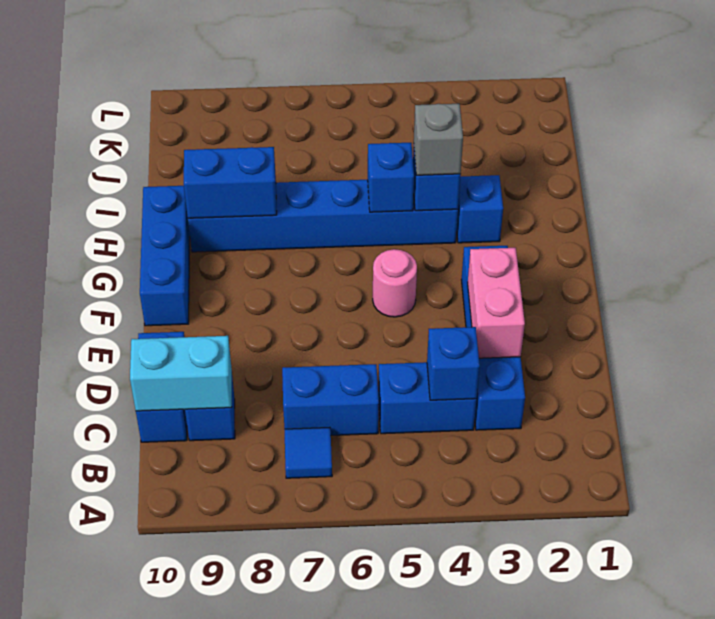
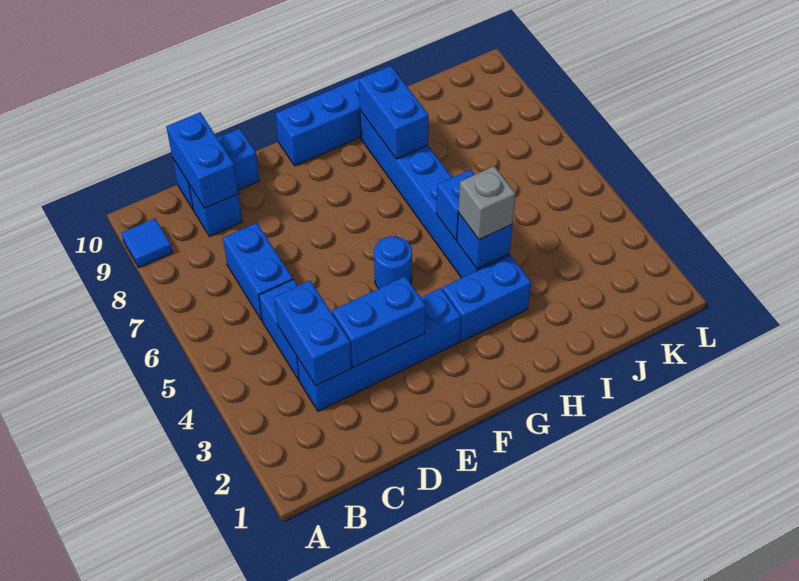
blue 1x1 tile [284,428,332,478] -> blue 1x1 tile moved to [122,218,173,267]
blue 1x1 brick [427,327,480,400] -> blue 1x2 brick [274,281,351,385]
cyan 1x2 brick [130,336,232,411] -> blue 1x2 brick [166,113,238,208]
pink 1x2 brick [468,248,525,358] -> blue 1x2 brick [332,276,426,368]
pink 1x1 round brick [373,249,417,317] -> blue 1x1 round brick [374,236,412,288]
blue 1x1 brick [457,175,503,243] -> blue 1x2 brick [443,255,531,342]

